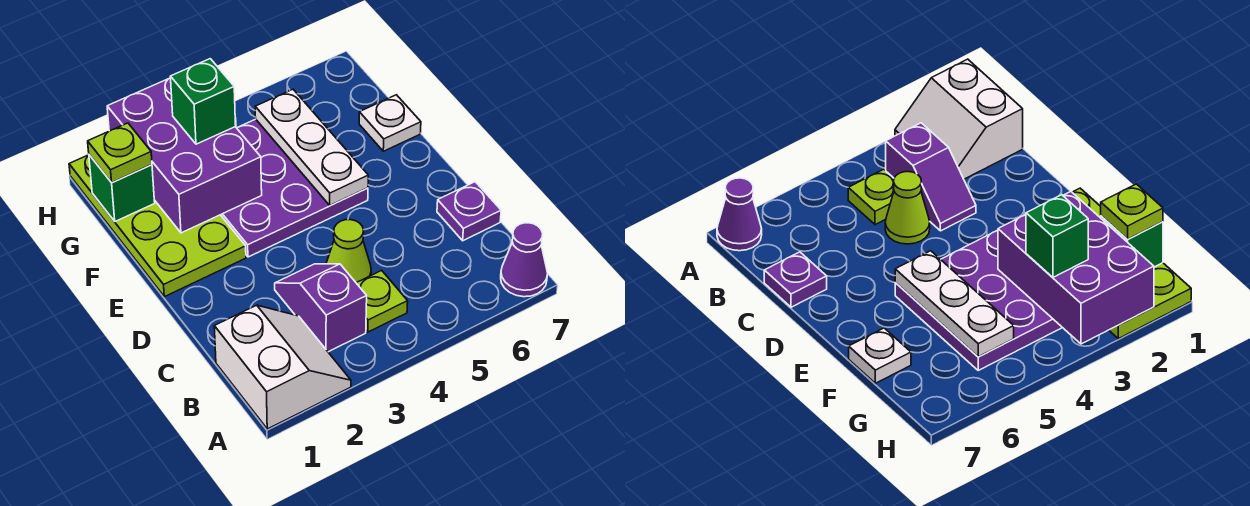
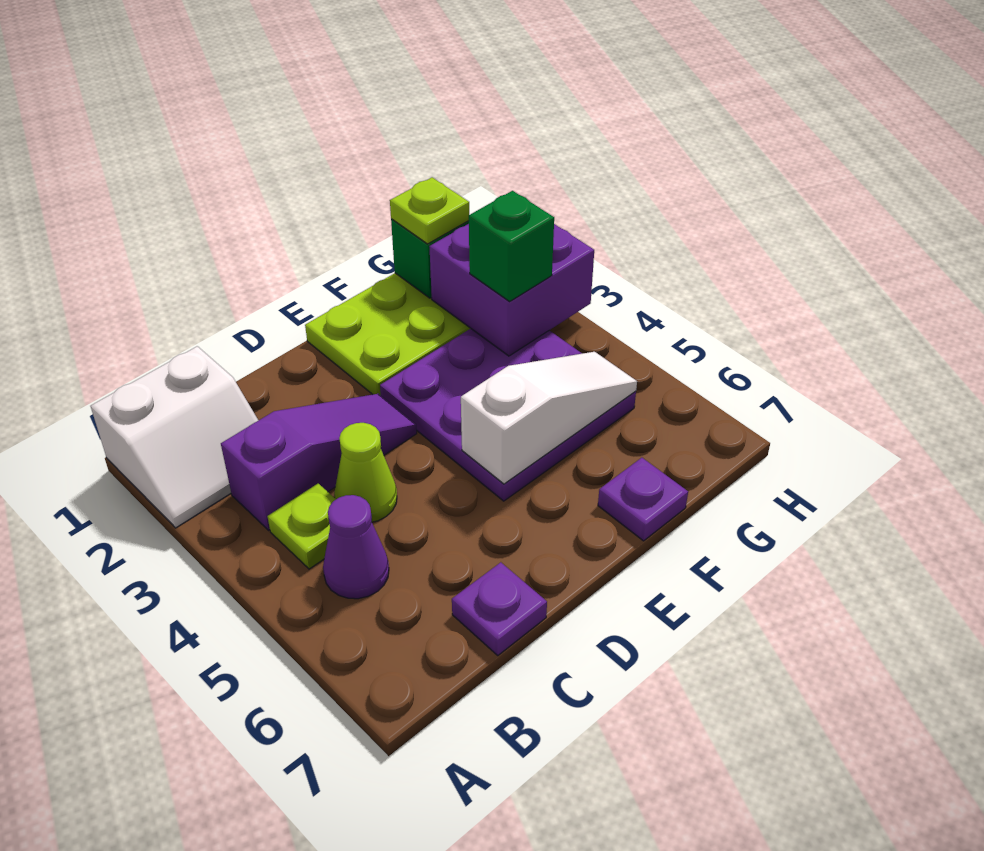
purple 1x1 cone [501,223,548,297] -> purple 1x1 cone moved to [323,495,389,599]
purple 1x2 slope [275,264,367,352] -> purple 1x3 slope [221,394,417,530]
white 1x3 plate [255,89,368,206] -> white 1x3 slope [461,352,637,484]
purple 2x3 brick [107,78,262,233] -> purple 2x2 brick [429,224,594,356]
white 1x1 plate [359,95,421,151] -> purple 1x1 plate [598,458,688,541]

